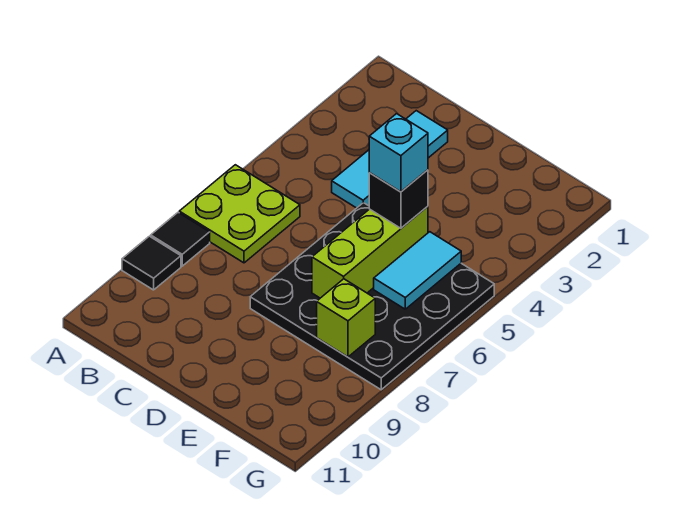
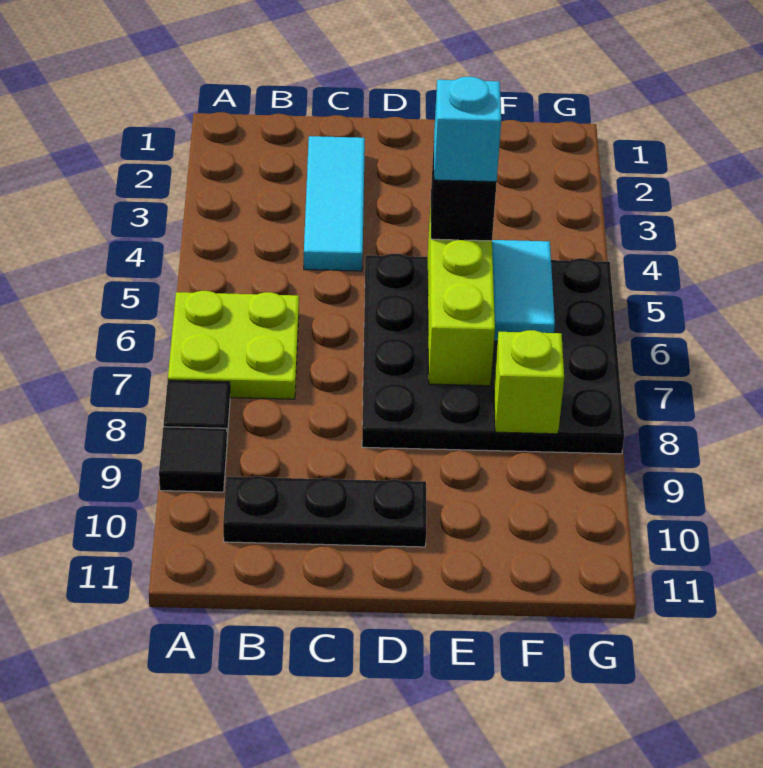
none -> black 1x3 plate [223,476,426,547]

